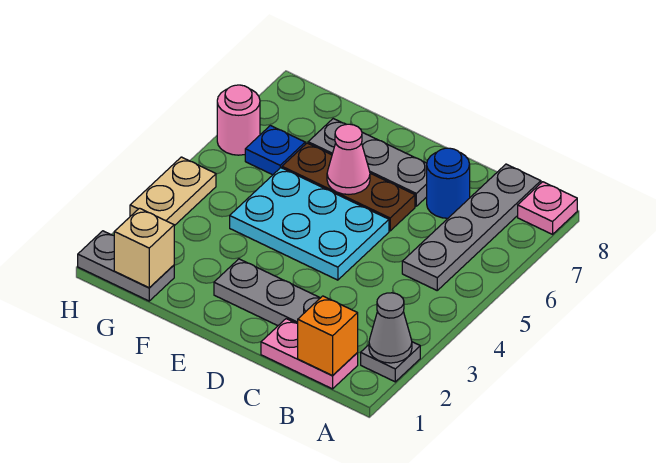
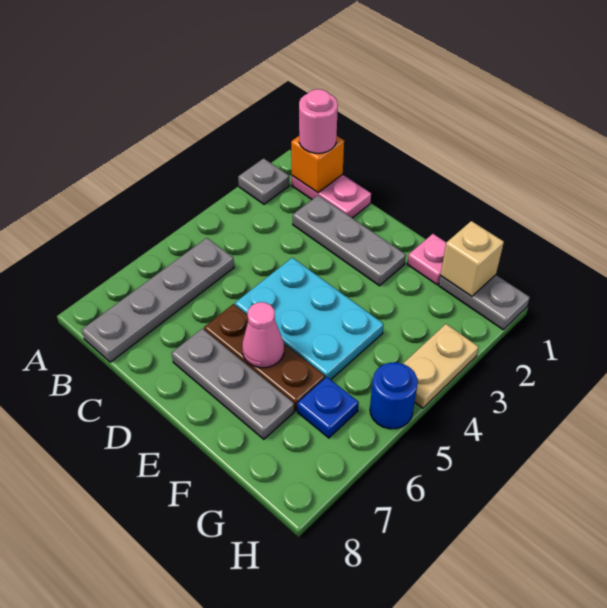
grey 1x1 cone [369,293,412,363] -> none
pink 1x1 plate [518,182,577,234] -> pink 1x1 plate moved to [407,234,446,285]
blue 1x1 round brick [427,148,470,218] -> blue 1x1 round brick moved to [370,362,418,429]
pink 1x1 round brick [217,85,260,155] -> pink 1x1 round brick moved to [299,89,338,153]

